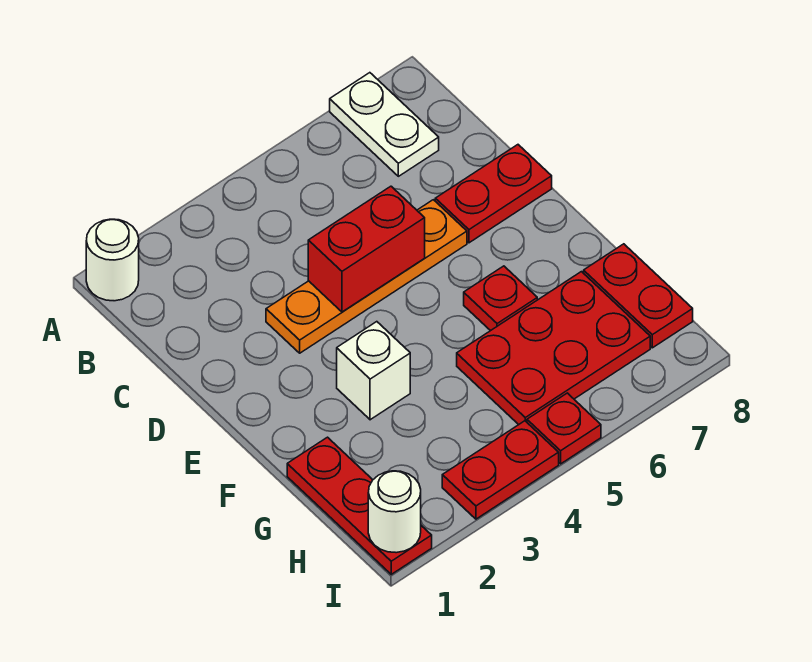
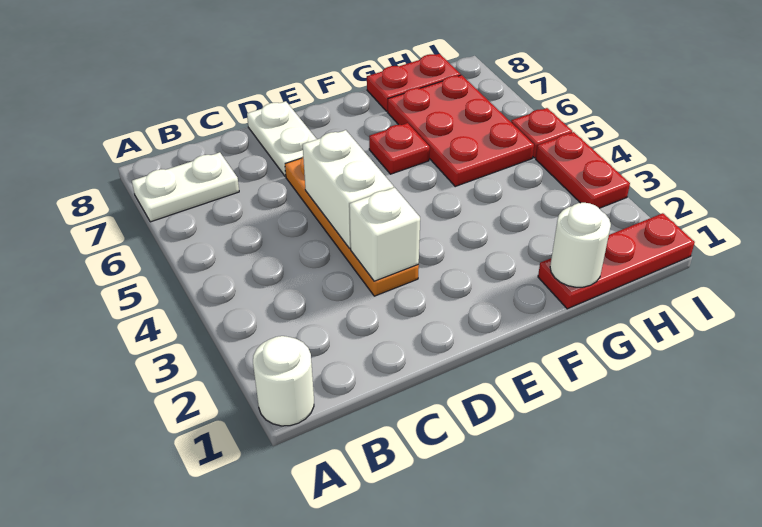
red 1x2 brick [308,186,425,312] -> white 1x2 brick [303,130,394,249]
red 1x2 plate [435,145,552,243] -> white 1x2 plate [247,101,317,177]
white 1x1 brick [337,322,410,420] -> white 1x1 brick moved to [349,188,420,281]
white 1x1 round brick [368,471,421,553] -> white 1x1 round brick moved to [550,203,611,287]

